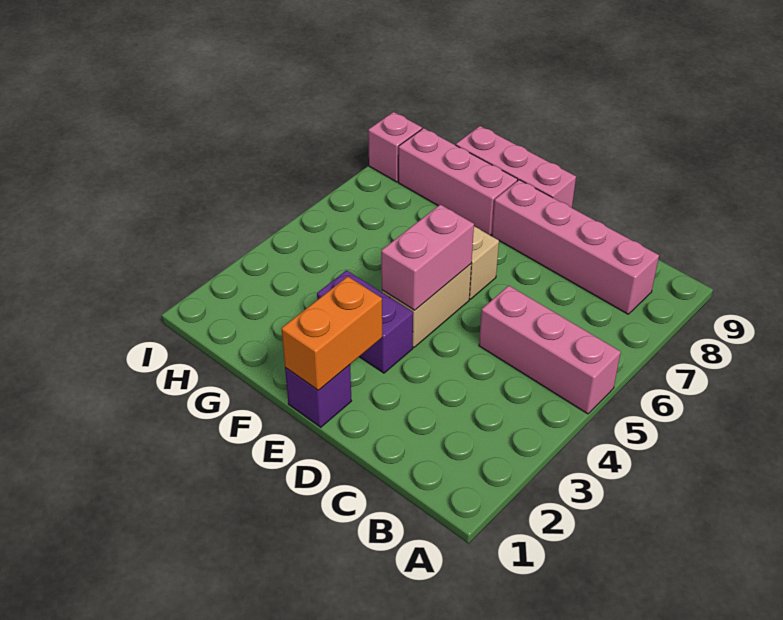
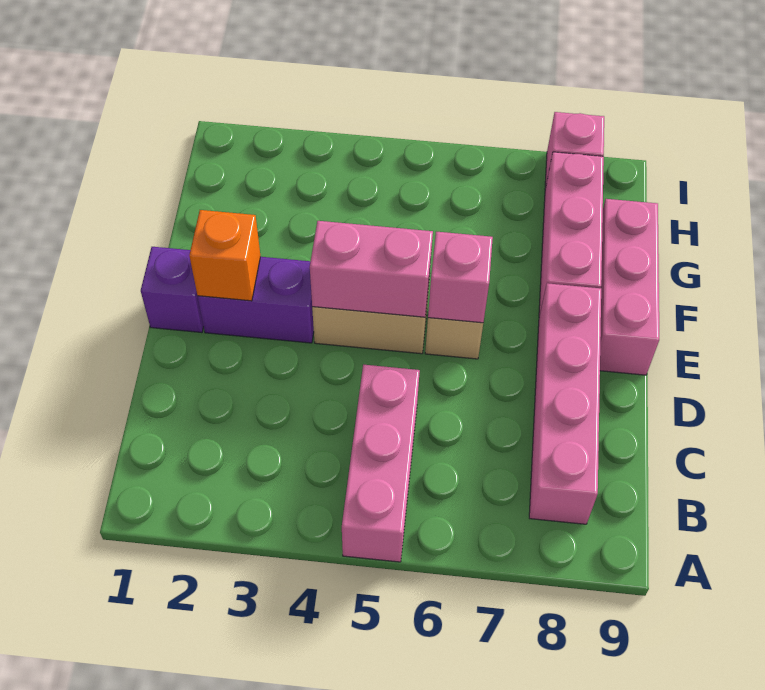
orange 1x2 brick [281,277,382,391] -> orange 1x1 brick [189,210,261,301]
purple 1x2 brick [317,270,413,373] -> purple 1x2 brick turned to [198,257,314,343]
none -> pink 1x1 brick [428,232,493,323]

